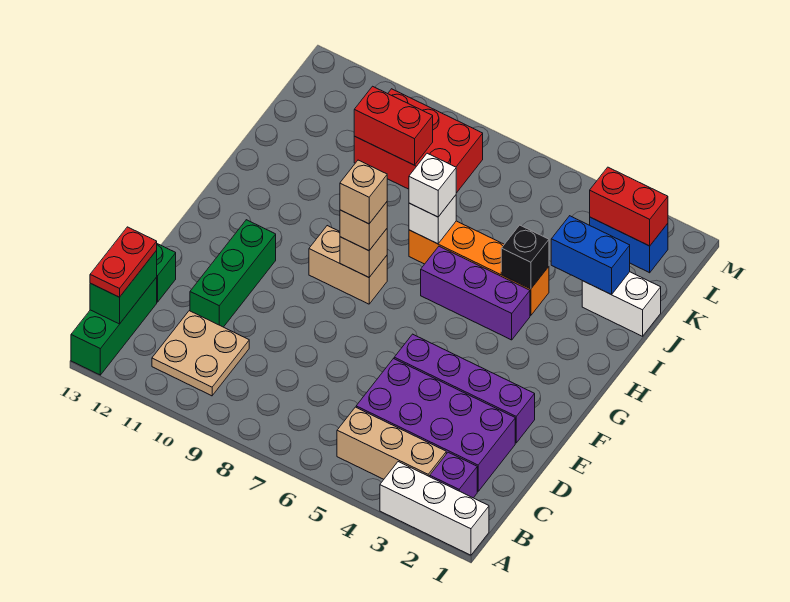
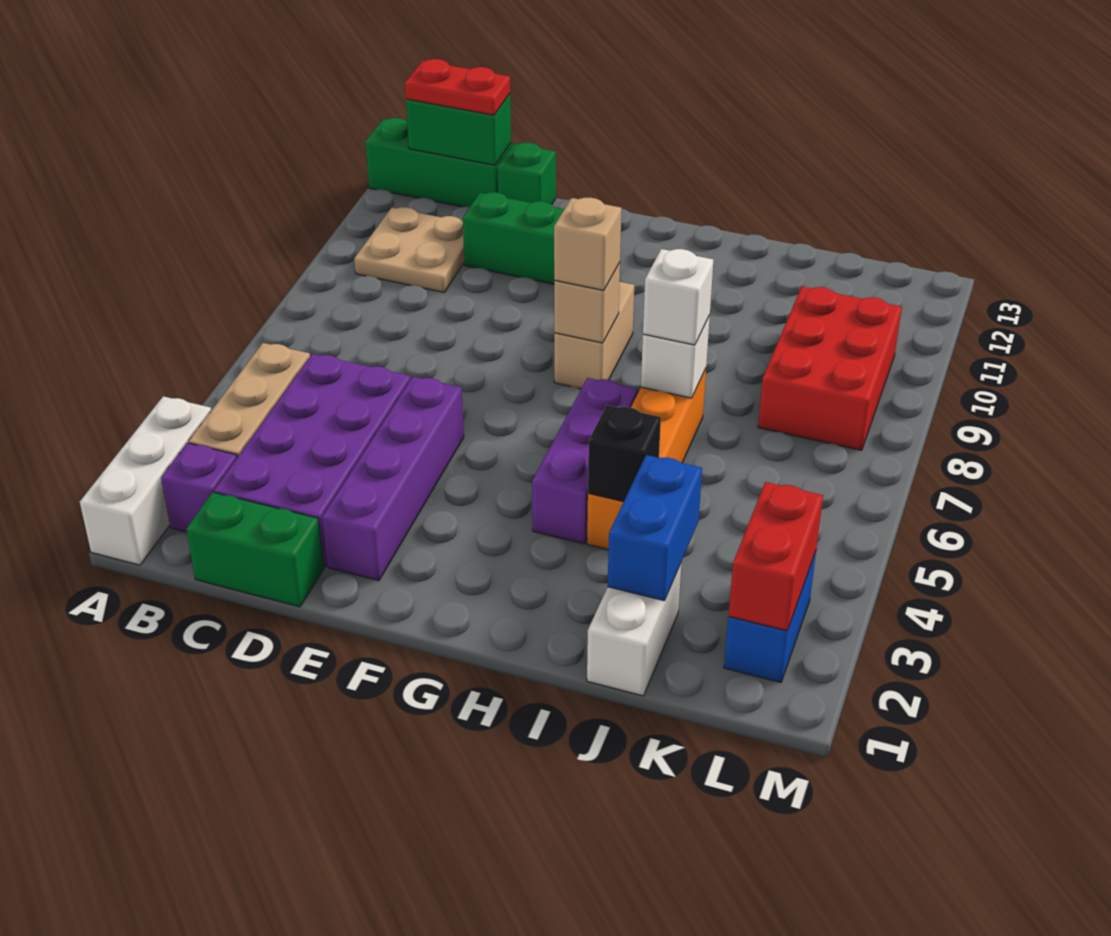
none -> green 1x2 brick [186,492,324,607]
tan 1x1 brick [340,160,387,224] -> none
red 1x2 brick [354,86,433,165] -> none

